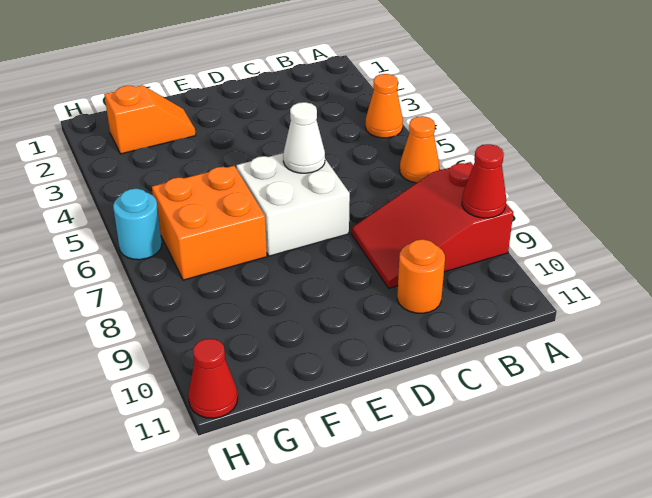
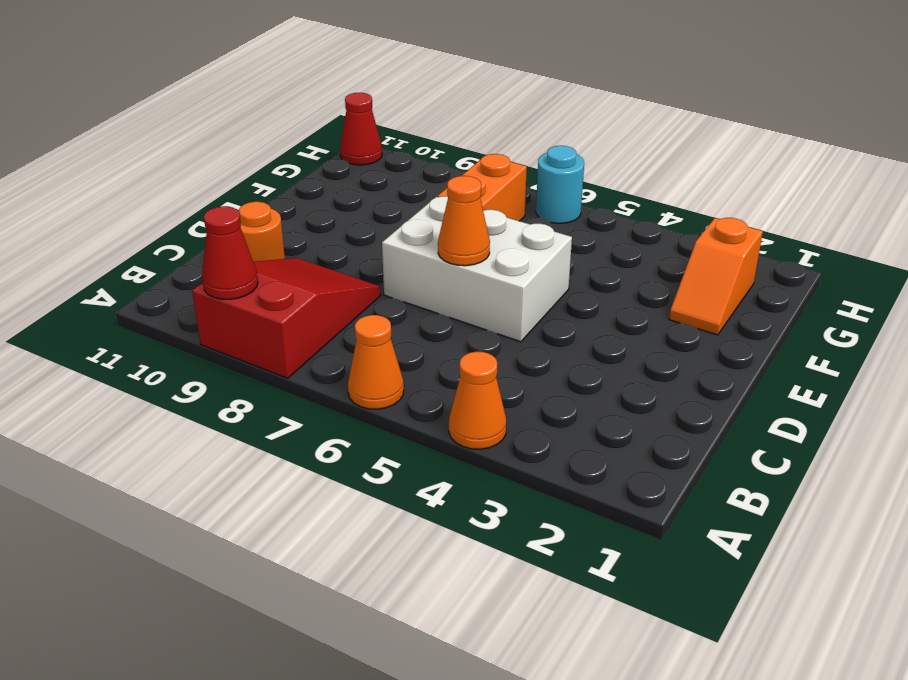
white 2x2 brick [236,153,350,256] -> white 2x3 brick [382,196,572,342]
white 1x1 cone [283,102,325,173] -> orange 1x1 cone [438,176,490,266]
orange 2x2 brick [152,166,267,280] -> orange 1x2 brick [438,154,527,221]

